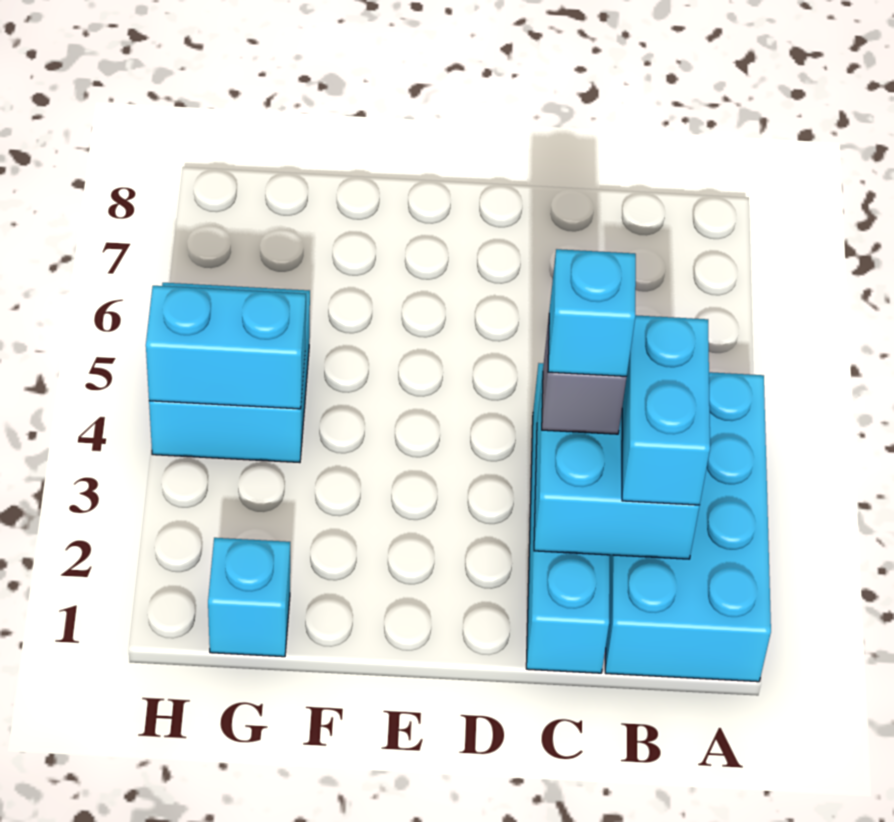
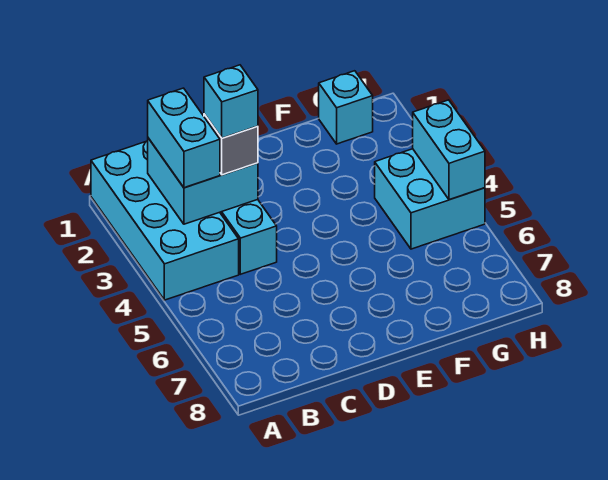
cyan 1x2 brick [146,286,306,409] -> cyan 1x2 brick turned to [413,100,485,200]

